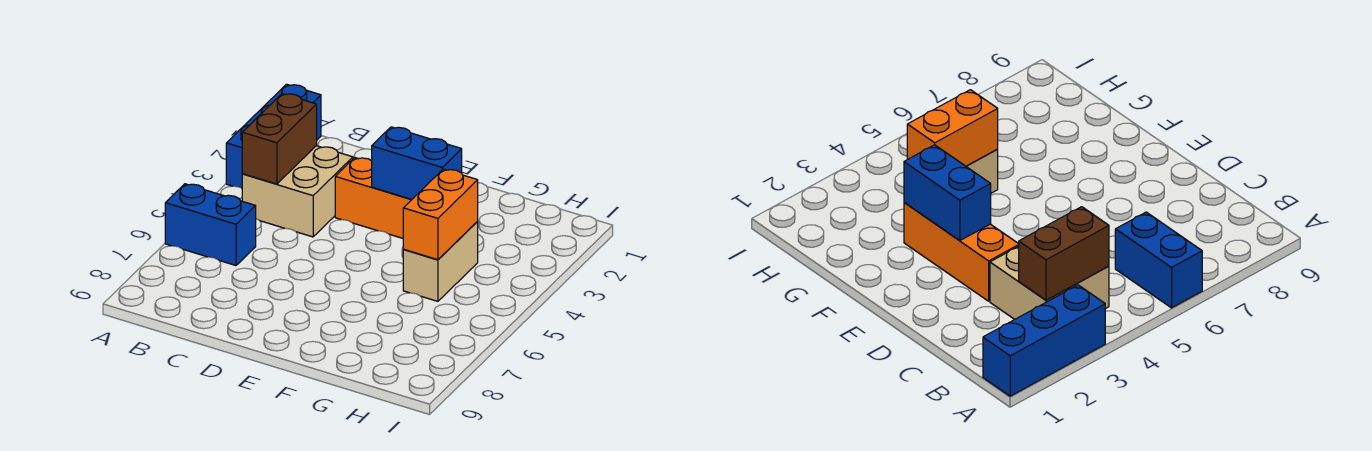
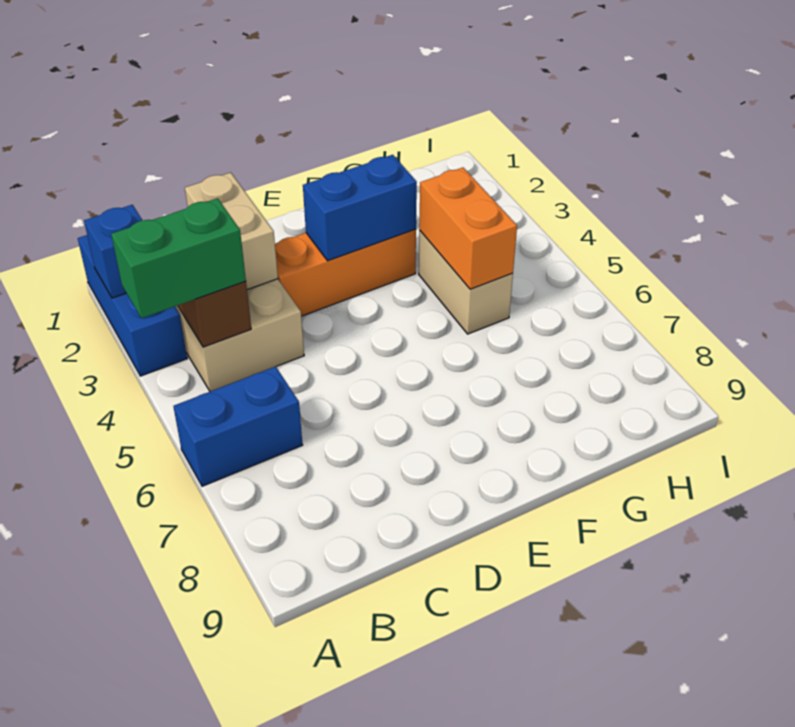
none -> blue 1x1 brick [84,205,142,298]
none -> green 1x2 brick [111,198,246,318]
none -> tan 1x2 brick [185,173,278,290]

